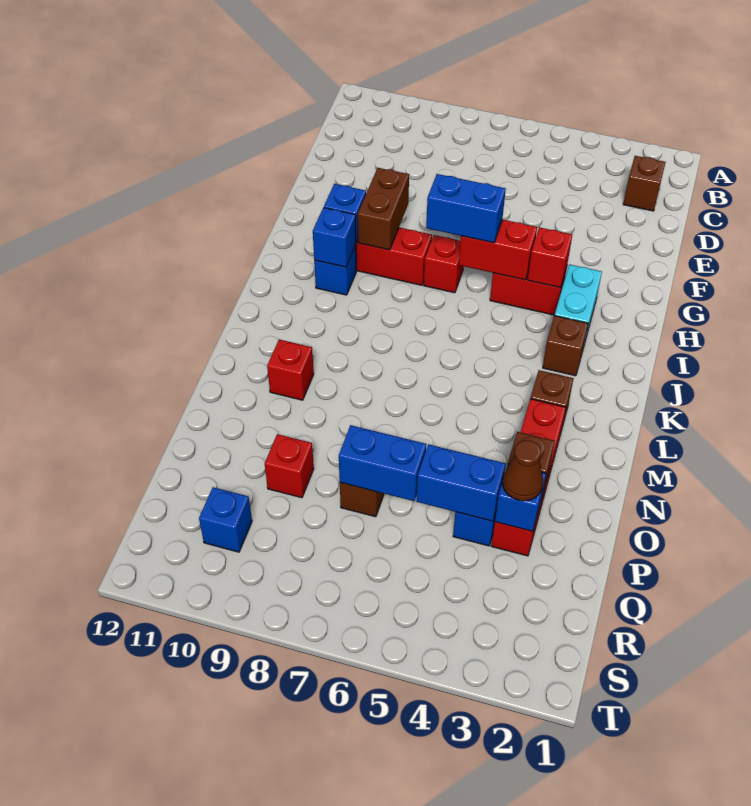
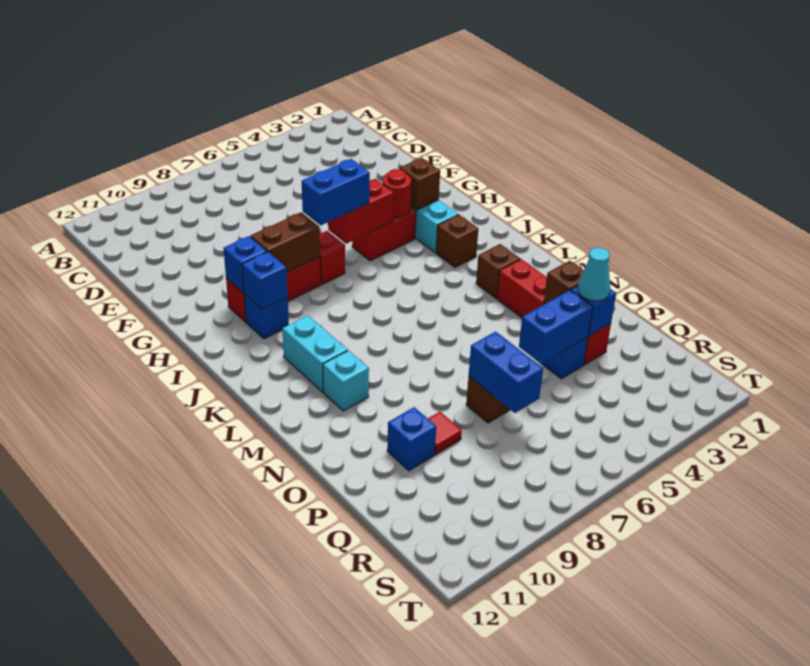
brown 1x1 brick [623,156,666,211] -> brown 1x1 brick moved to [400,158,440,210]
brown 1x2 brick [358,168,409,250] -> brown 1x2 brick turned to [251,212,320,272]
red 1x1 brick [528,227,572,288] -> red 1x1 round brick [382,169,411,217]
none -> cyan 1x2 brick [282,315,348,392]
red 1x1 brick [267,339,314,400] -> cyan 1x1 brick [323,350,369,411]
brown 1x1 cone [503,441,543,501] -> cyan 1x1 cone [578,248,610,301]
blue 1x2 brick [339,425,426,501] -> blue 1x2 brick turned to [469,332,543,413]
red 1x1 brick [265,434,314,498] -> red 1x1 tile [428,412,462,454]
blue 1x1 brick [199,487,252,552] -> blue 1x1 brick moved to [387,407,436,471]

